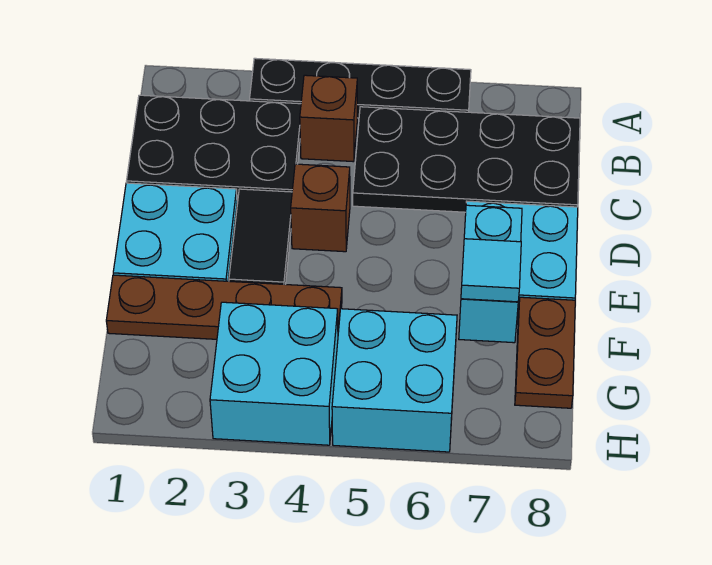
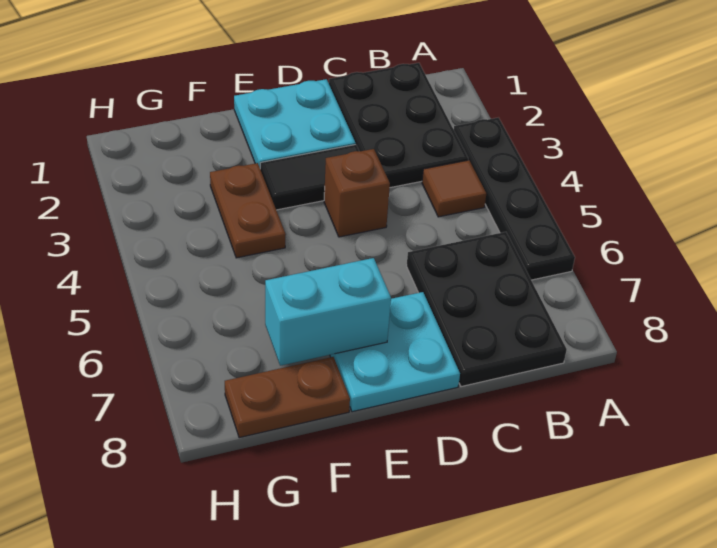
brown 1x1 brick [300,75,357,162] -> brown 1x1 tile [422,160,486,217]
black 2x4 plate [353,107,580,212] -> black 2x3 plate [407,232,567,387]
brown 1x4 plate [106,275,342,339] -> brown 1x2 plate [210,163,286,258]
cyan 1x1 tile [461,239,521,302] -> none
cyan 2x2 brick [210,302,338,445] -> none
cyan 2x2 brick [332,309,457,452] -> none

